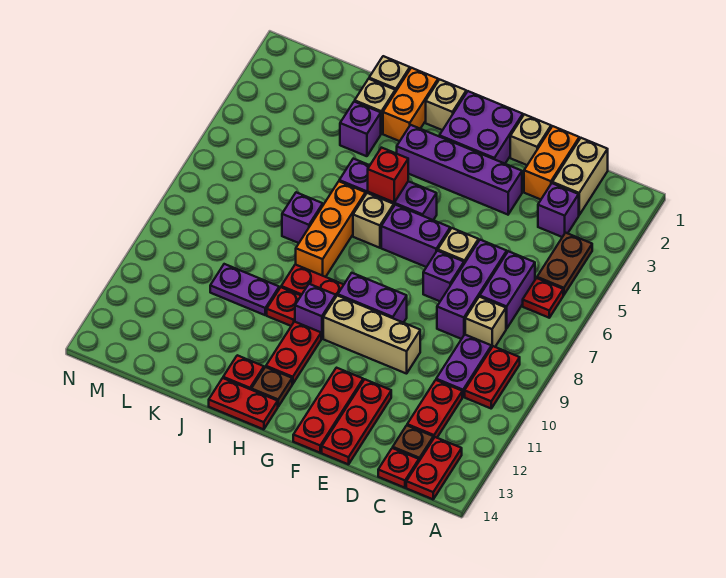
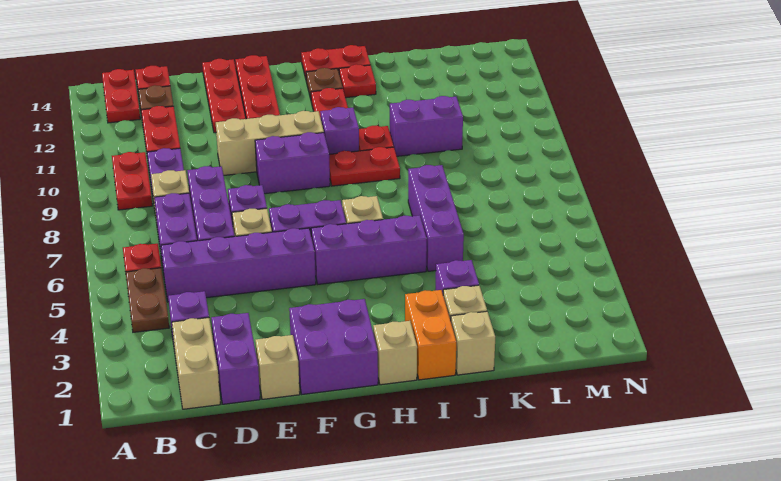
orange 1x2 brick [524,126,579,199] -> purple 1x2 brick [211,313,260,404]
purple 1x4 brick [397,125,522,215] -> purple 1x4 brick moved to [161,228,316,302]
red 1x1 brick [368,148,408,202] -> none
orange 1x3 brick [296,182,366,277] -> none
purple 1x1 brick [282,192,323,243] -> purple 1x3 brick [408,165,464,271]
purple 1x2 plate [210,264,279,315] -> purple 1x2 brick [390,96,463,156]

